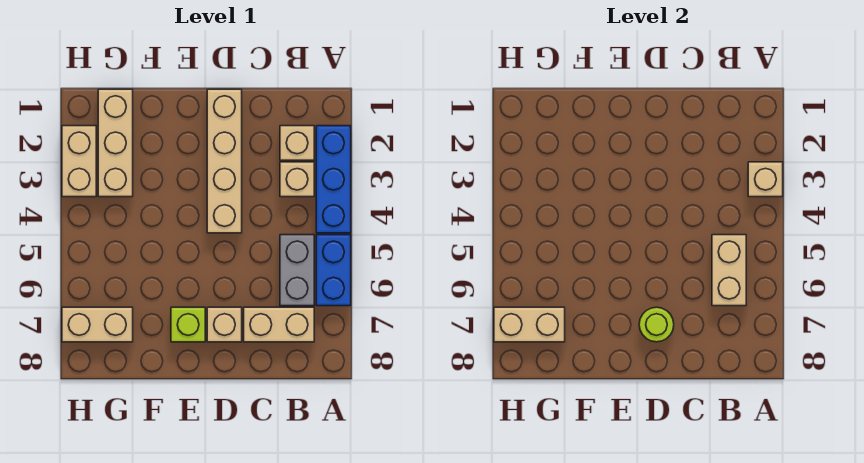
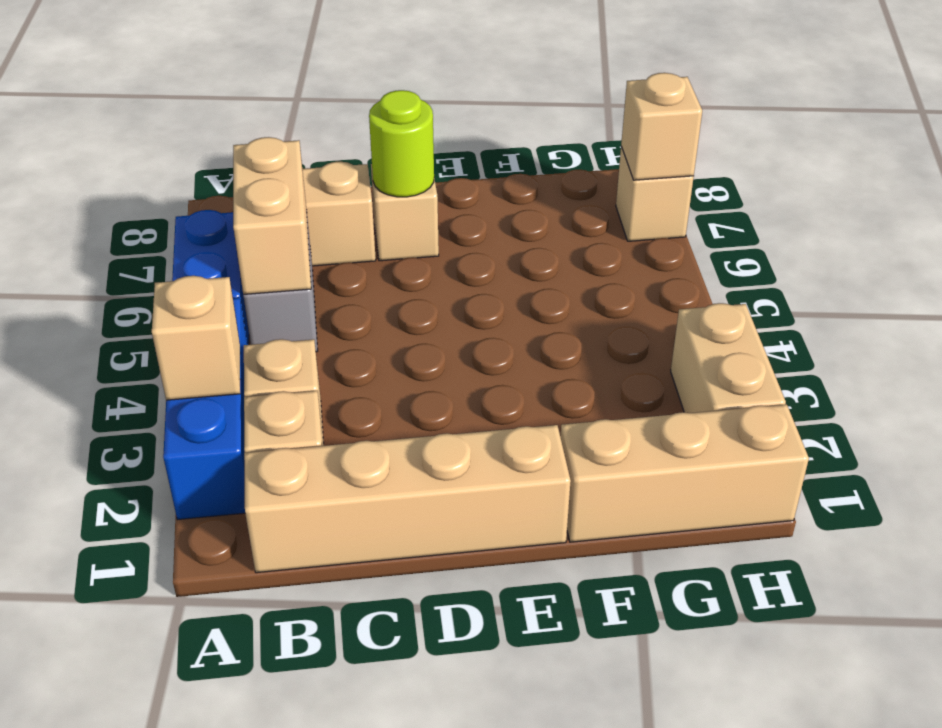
tan 1x4 brick [207,89,242,233] -> tan 1x4 brick turned to [244,425,571,573]
lime 1x1 brick [171,307,205,342] -> none
tan 1x3 brick [98,89,133,197] -> tan 1x3 brick turned to [560,404,809,542]
tan 1x2 brick [62,307,133,342] -> tan 1x1 brick [616,147,694,241]
tan 1x2 brick [494,307,565,342] -> tan 1x1 brick [621,73,702,180]

